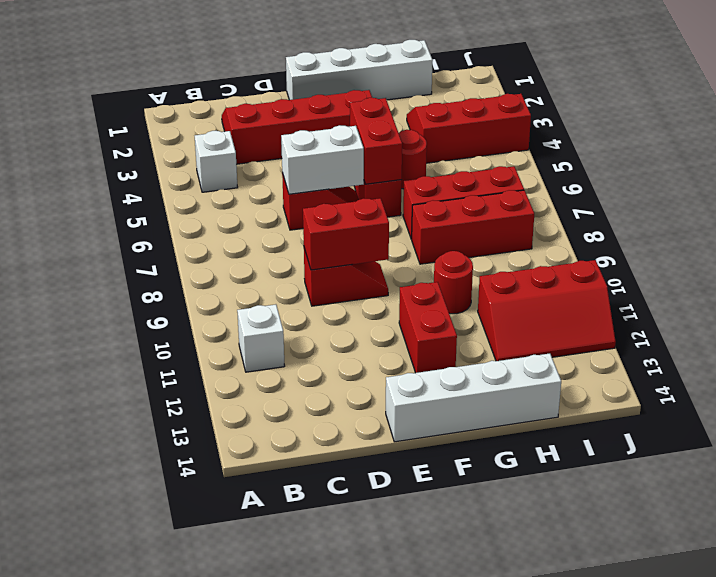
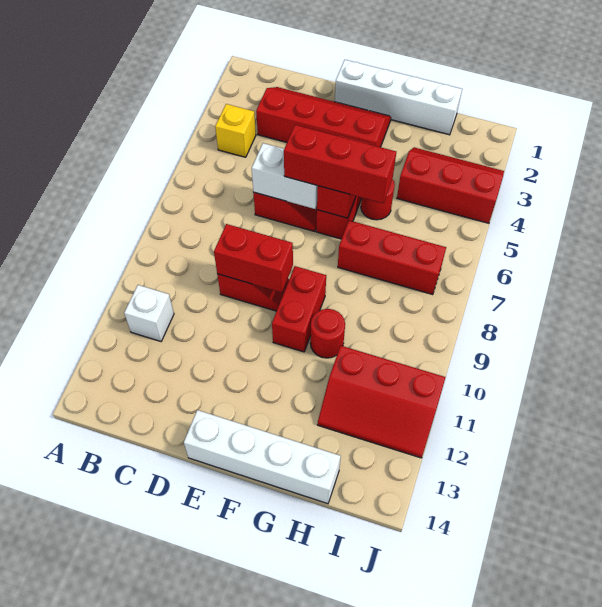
white 1x1 brick [195,131,238,192] -> yellow 1x1 brick [215,104,256,157]
red 1x2 brick [399,282,457,373] -> red 1x2 brick moved to [272,266,326,352]
red 1x3 brick [412,190,534,264] -> red 1x3 brick moved to [284,125,396,203]

